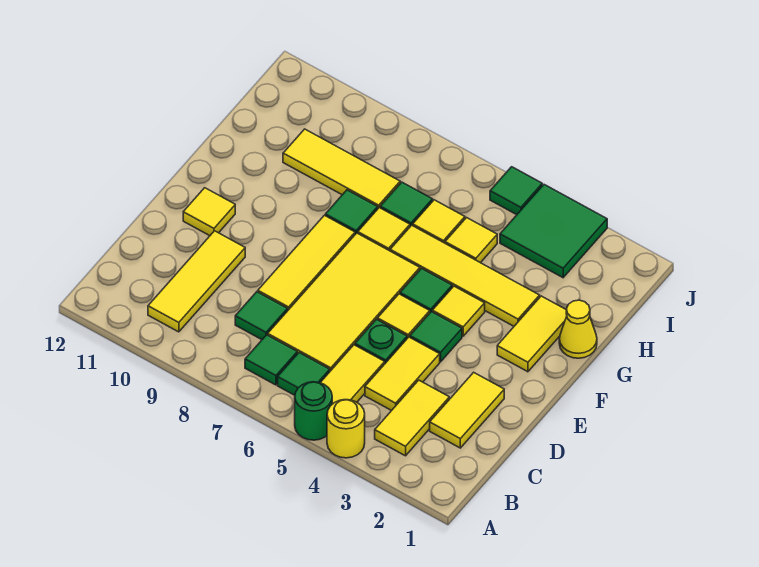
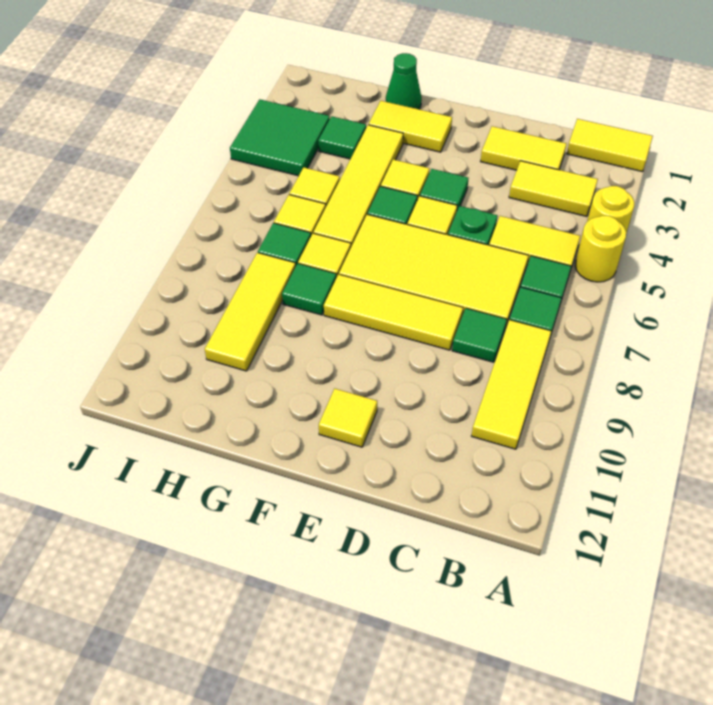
green 1x1 round brick [295,382,332,440] -> yellow 1x1 round brick [575,216,626,282]
yellow 1x3 tile [148,231,245,332] -> yellow 1x3 tile turned to [472,320,551,449]
yellow 1x2 tile [365,337,440,411] -> yellow 1x2 tile moved to [567,119,653,172]
yellow 1x1 cone [559,300,597,358] -> green 1x1 cone [386,53,422,109]
green 1x1 tile [490,167,542,215] -> green 1x1 tile moved to [318,116,366,159]

